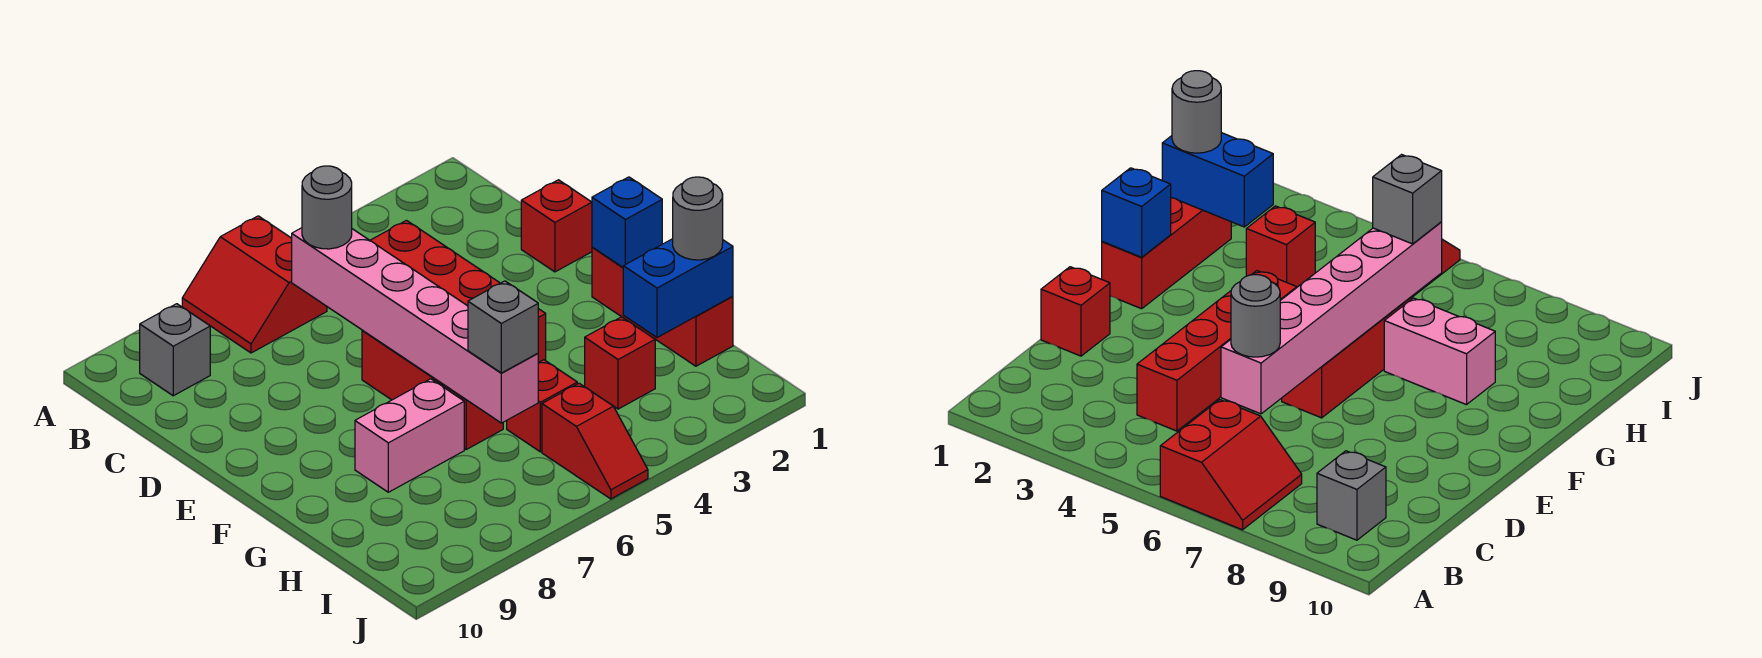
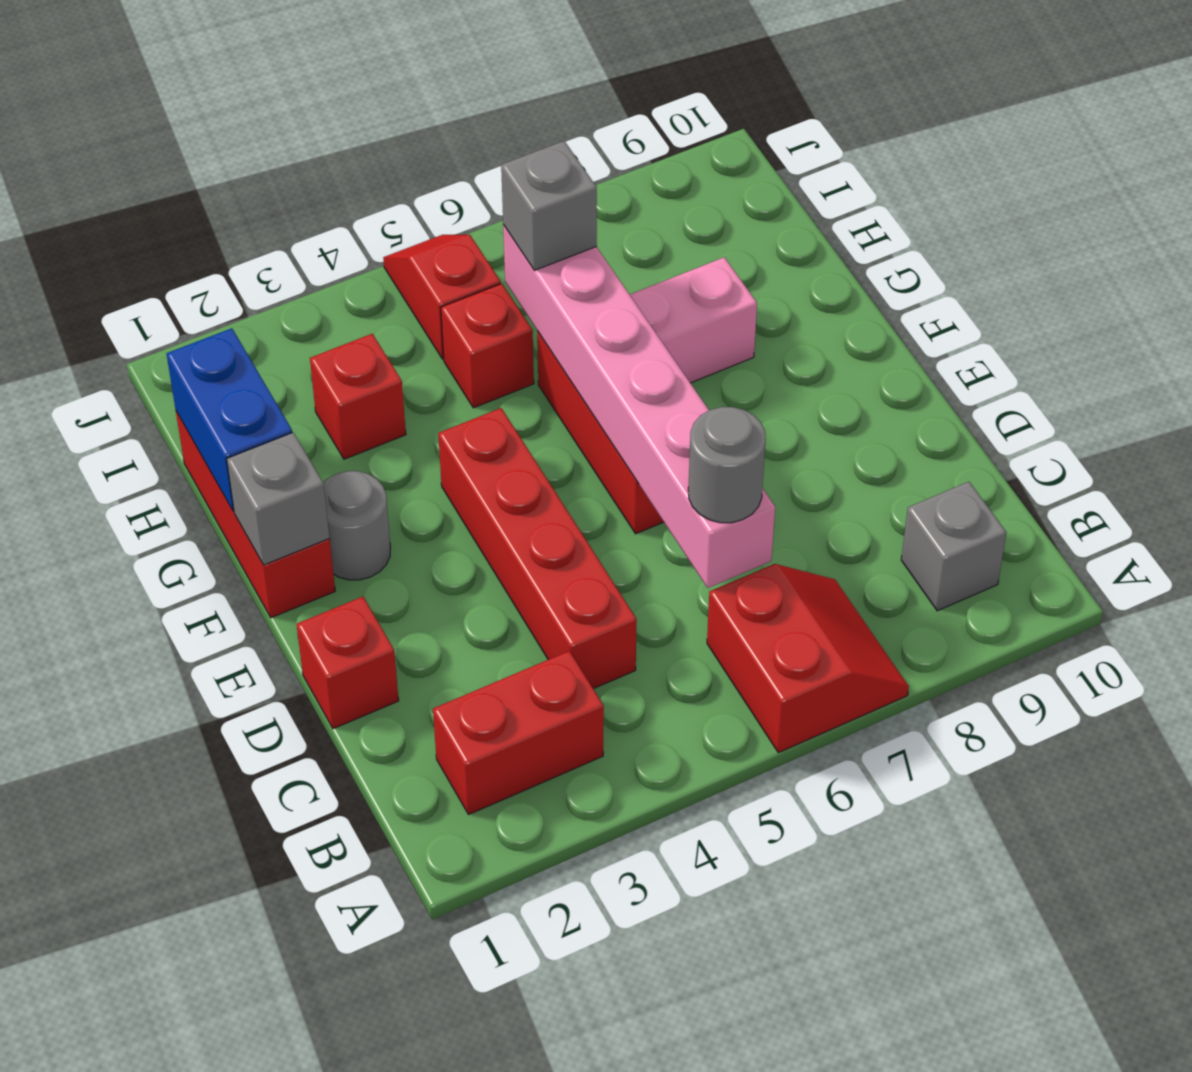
none -> red 1x2 brick [433,651,604,814]
blue 1x1 brick [592,177,662,267] -> grey 1x1 brick [227,433,330,565]
blue 1x2 brick [623,239,733,338] -> blue 1x2 brick turned to [167,328,292,511]
grey 1x1 round brick [673,177,723,260] -> grey 1x1 round brick moved to [323,471,391,580]

